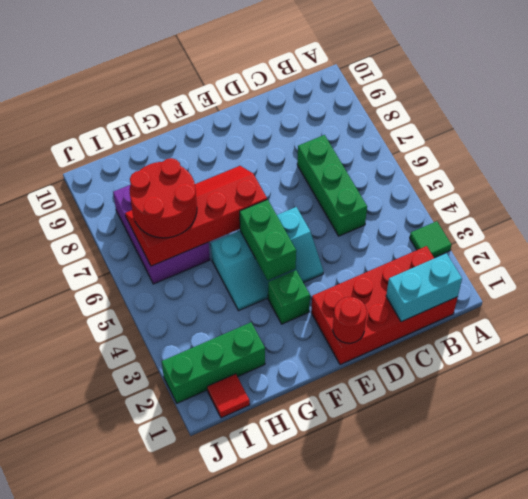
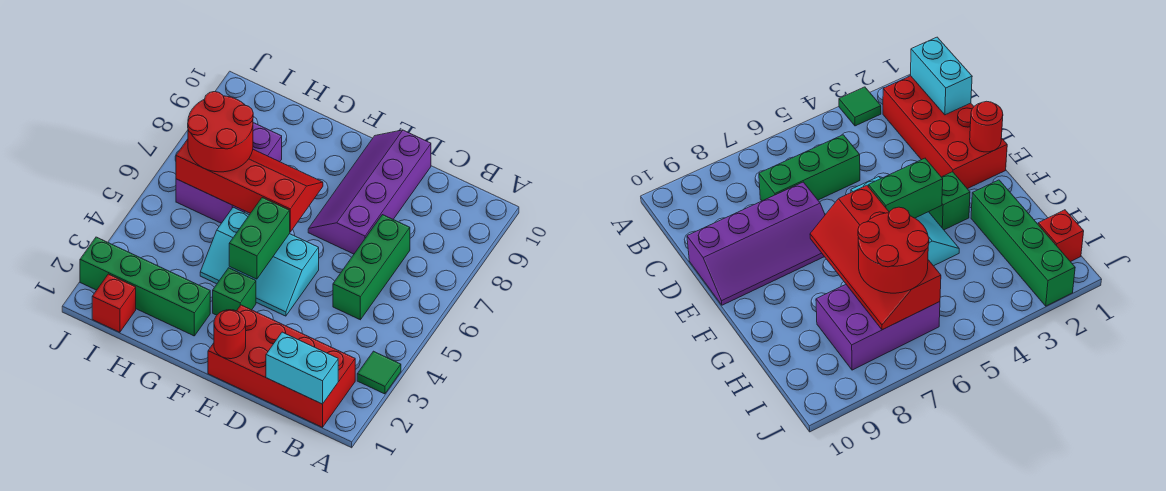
none -> purple 2x4 slope [308,130,431,254]
green 1x3 brick [162,323,265,403] -> green 1x4 brick [80,237,210,336]
red 1x1 tile [207,374,250,418] -> red 1x1 brick [92,274,136,332]

